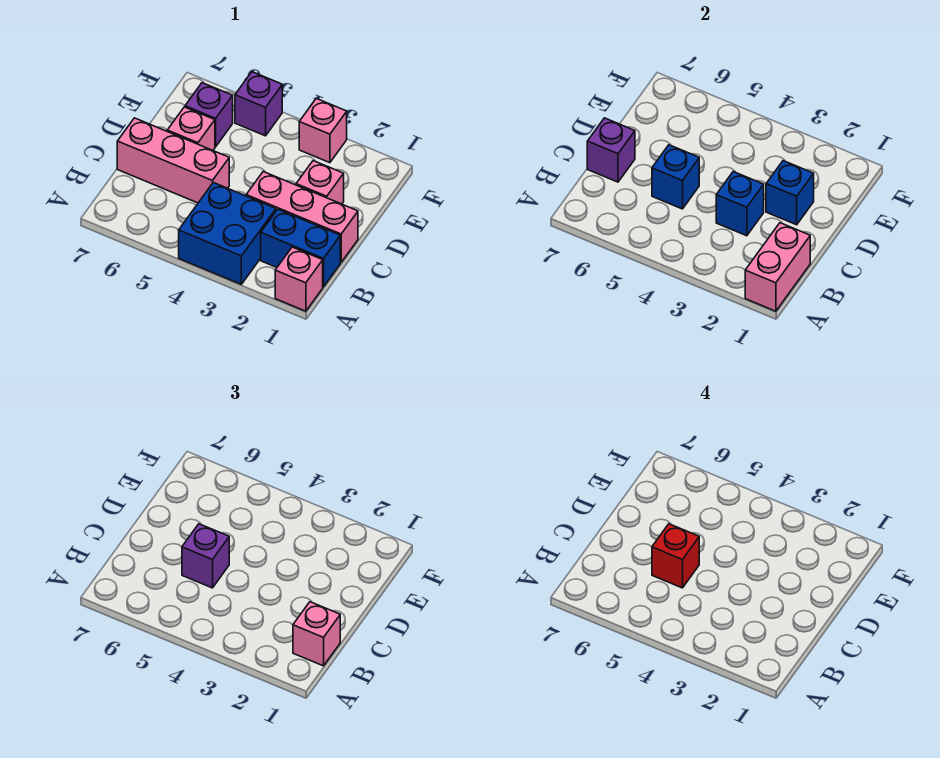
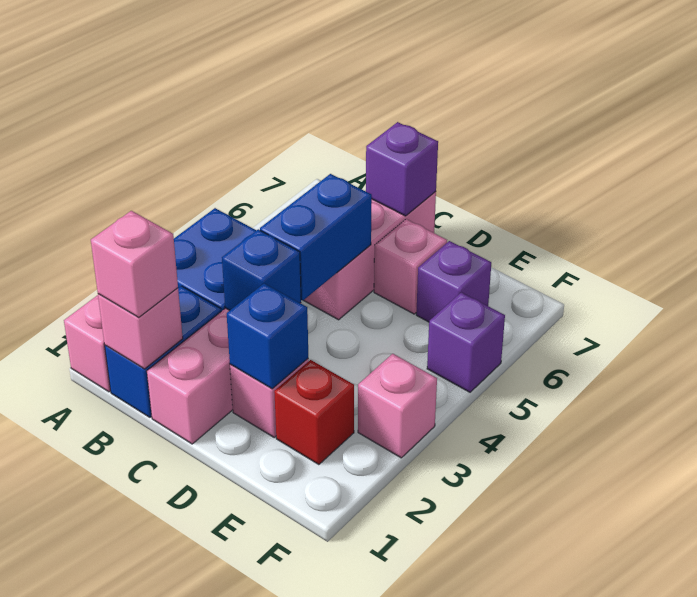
pink 1x2 brick [745,223,810,311] -> pink 1x1 brick [98,288,183,369]
blue 1x1 brick [652,145,699,209] -> blue 1x2 brick [260,174,372,301]
purple 1x1 brick [182,524,229,588] -> none
red 1x1 brick [652,524,699,588] -> red 1x1 brick moved to [274,360,354,465]

